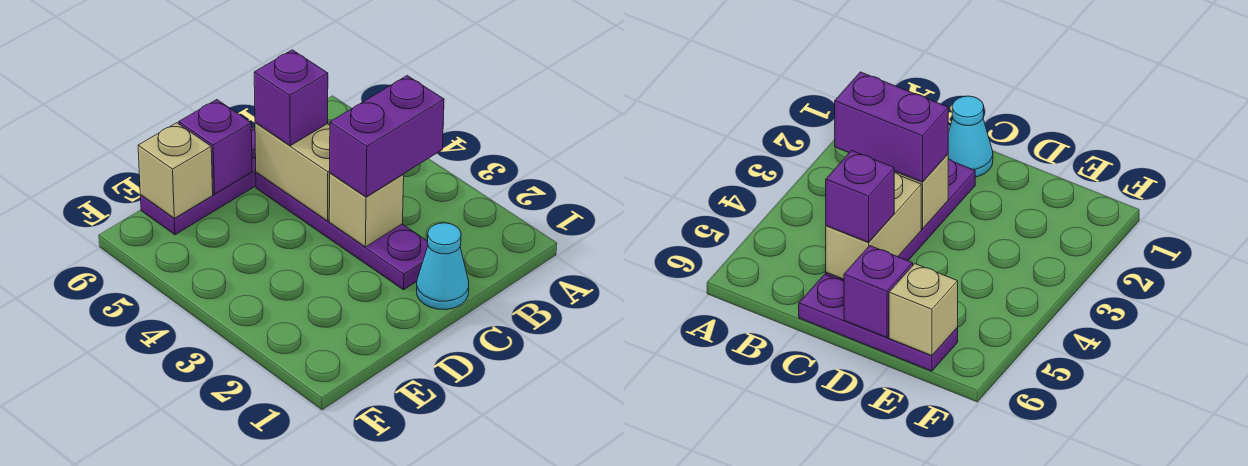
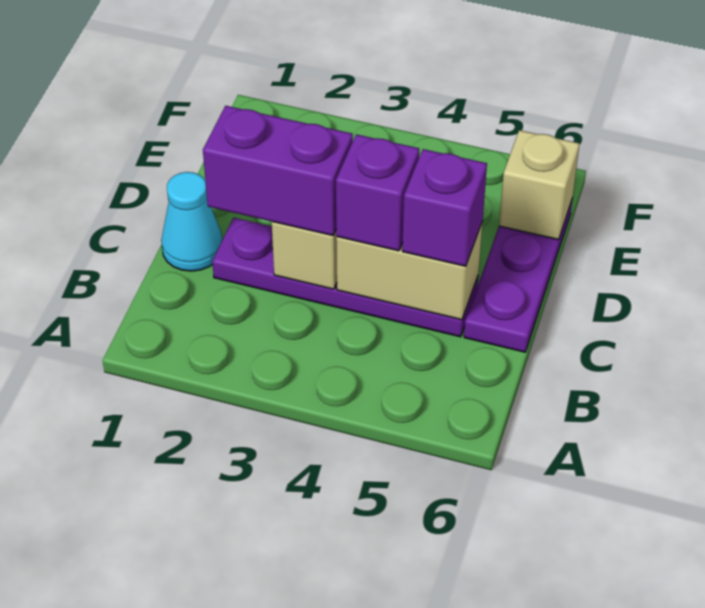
purple 1x2 brick [330,76,444,197] -> purple 1x2 brick turned to [203,106,353,236]
purple 1x1 brick [179,100,252,194] -> purple 1x1 brick moved to [336,134,419,251]

